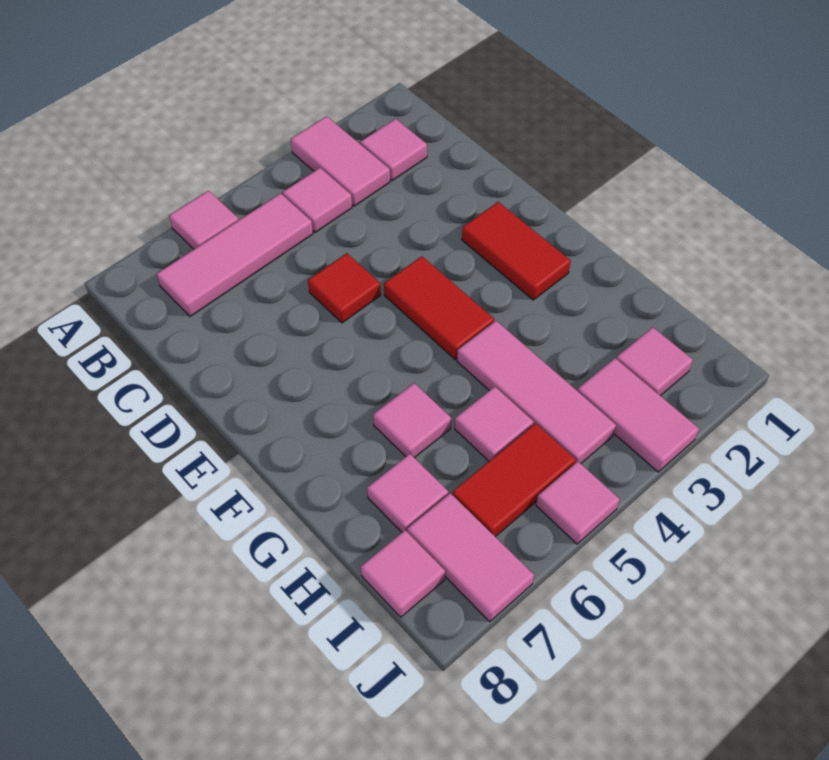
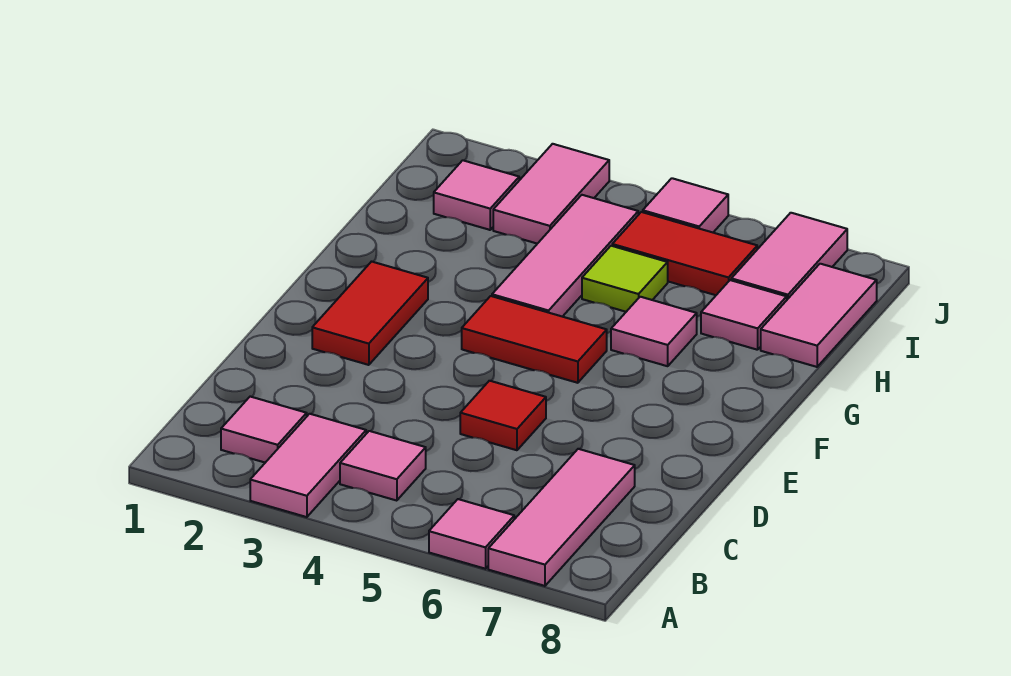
pink 1x3 tile [157,193,313,317] -> pink 1x3 tile turned to [488,449,635,586]
red 1x2 tile [384,256,494,360] -> red 1x2 tile turned to [462,296,607,383]
pink 1x1 tile [455,387,534,461] -> lime 1x1 tile [582,246,668,312]
pink 1x1 tile [361,530,445,617] -> pink 1x2 tile [761,264,877,367]

